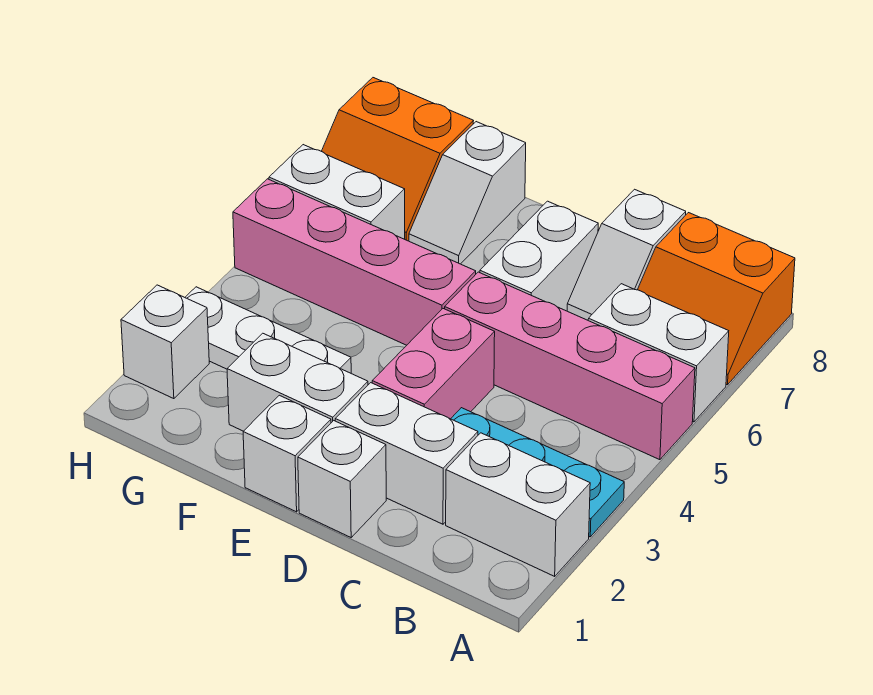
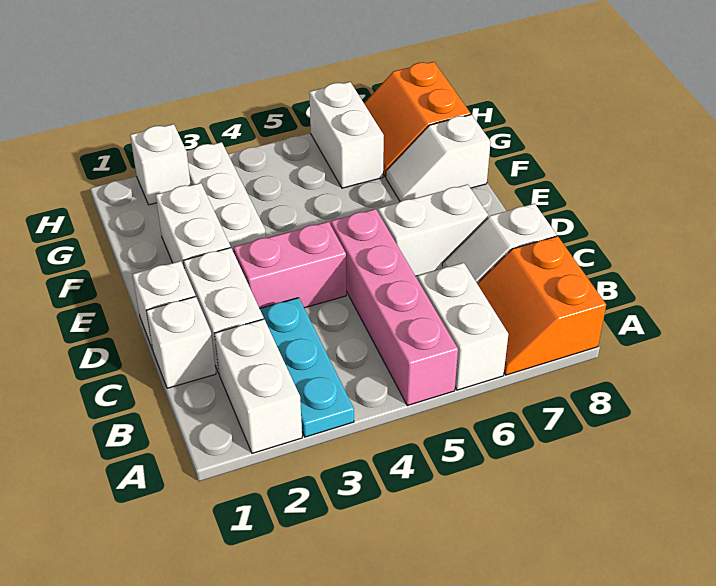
white 1x1 brick [243,395,331,512] -> white 1x1 brick moved to [146,297,216,388]
pink 1x4 brick [233,179,476,345] -> none

